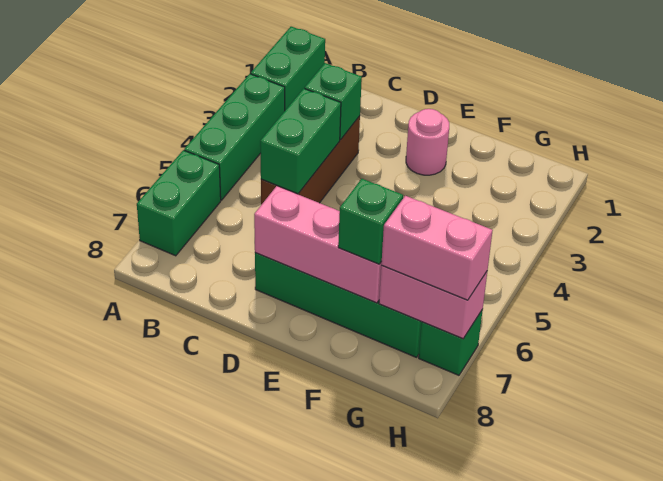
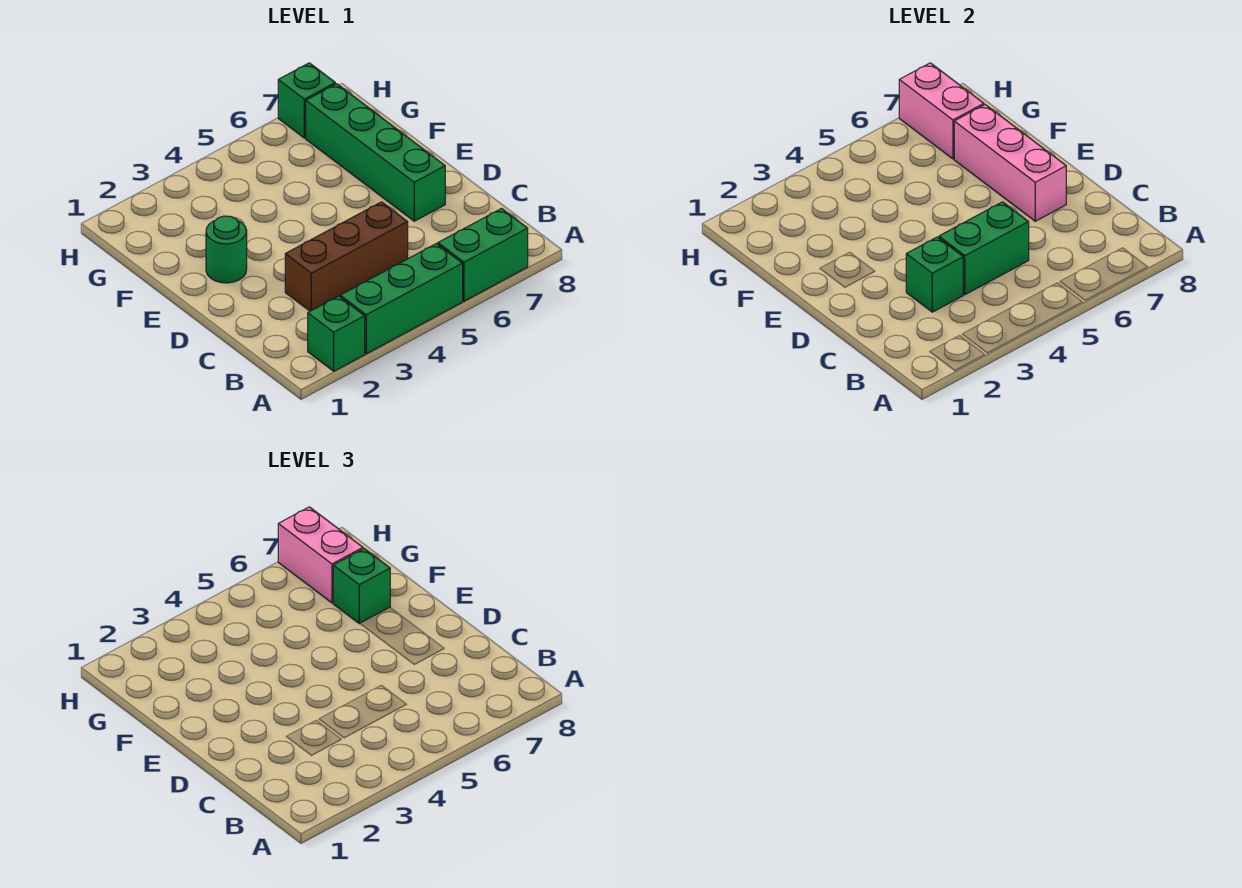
green 1x2 brick [251,27,325,110] -> green 1x1 brick [308,296,365,371]
pink 1x1 round brick [406,109,449,175] -> green 1x1 round brick [206,216,247,283]

